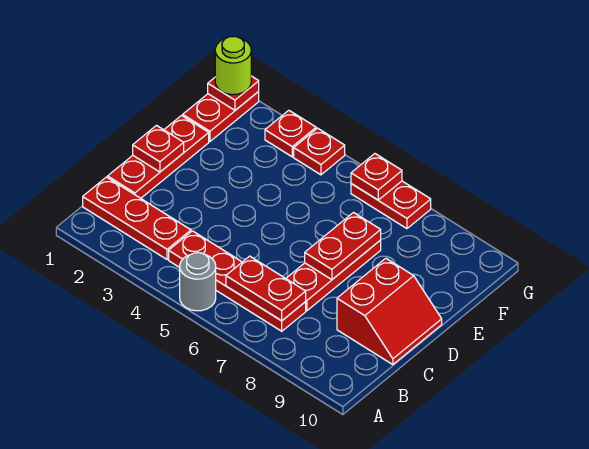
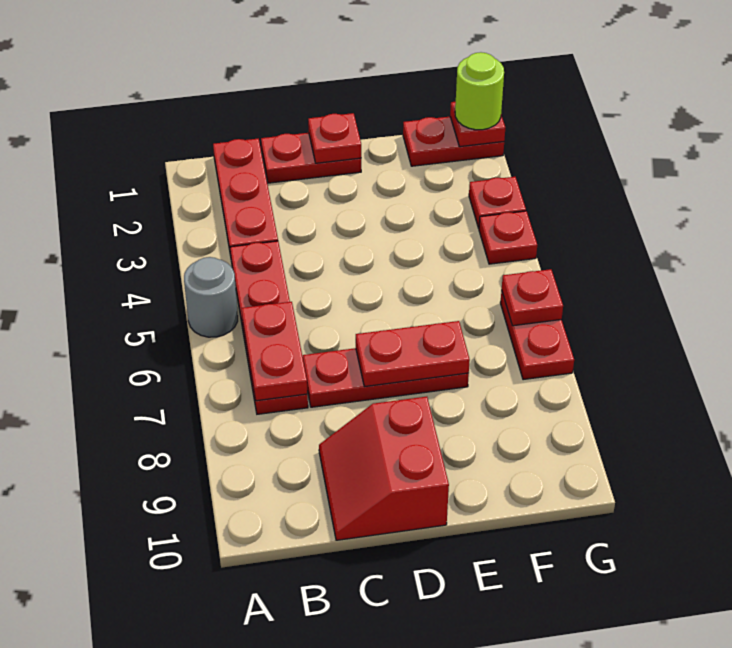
red 1x3 plate [108,116,209,198] -> red 1x2 plate [261,133,361,183]
red 2x2 slope [337,258,442,365] -> red 2x2 slope turned to [319,397,449,540]

